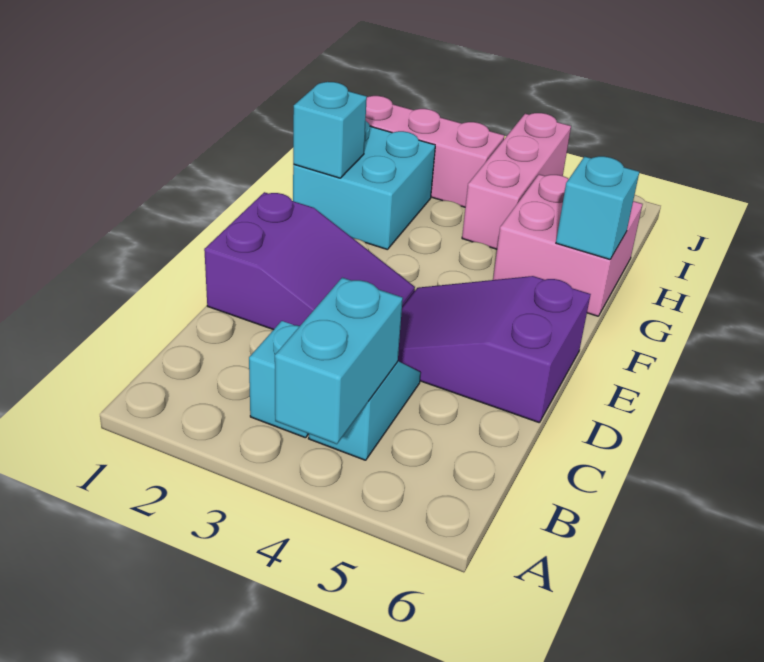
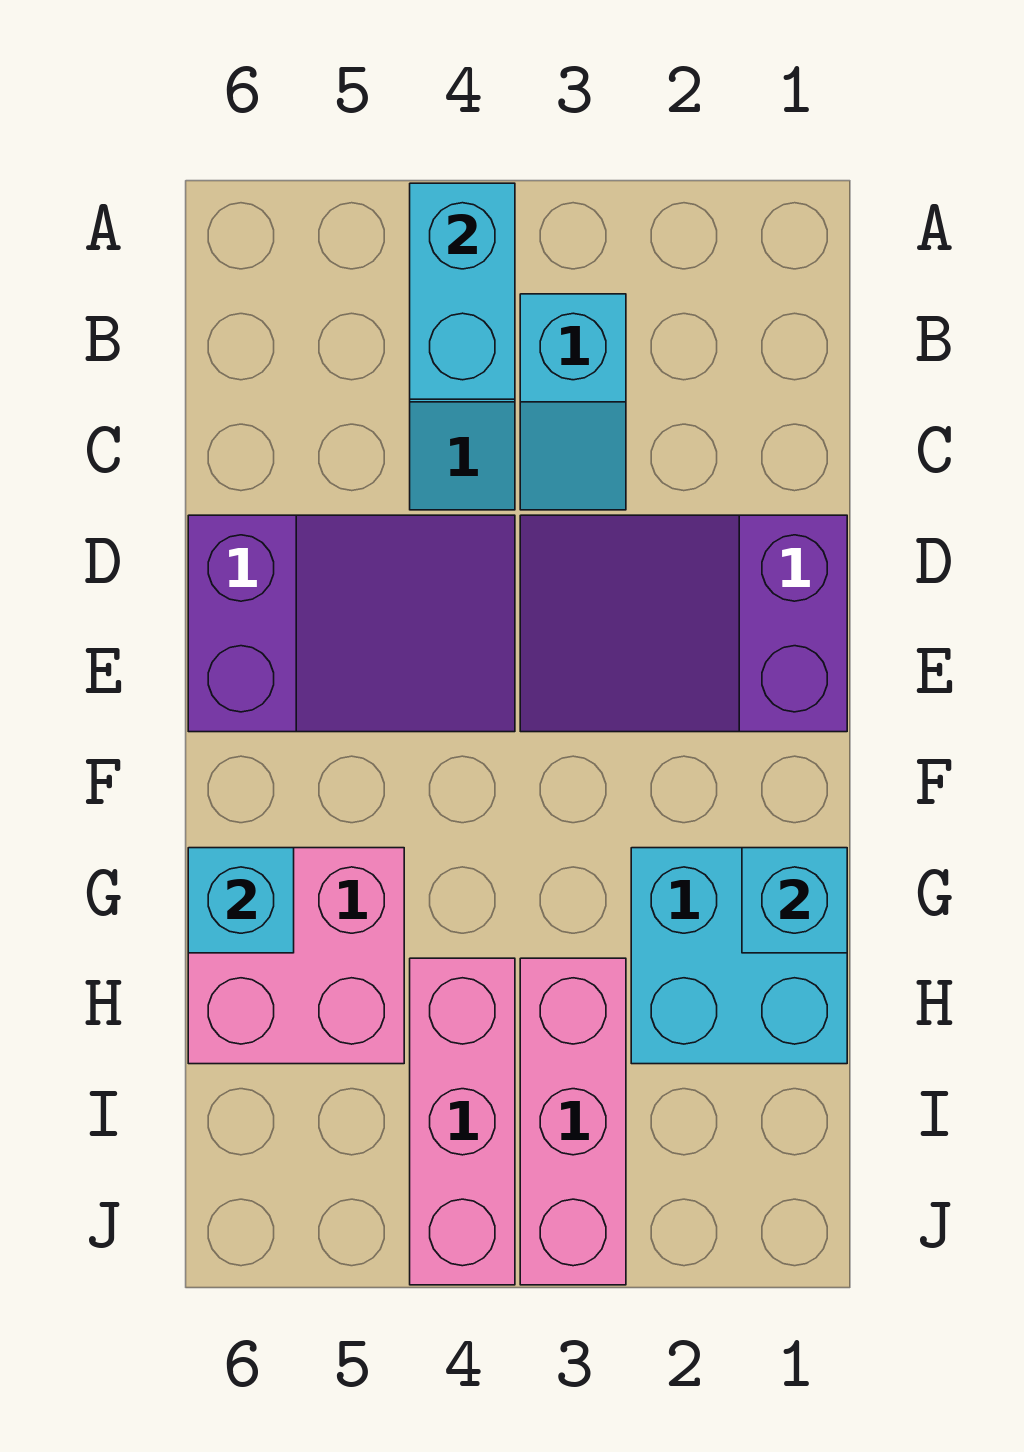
pink 1x3 brick [366,96,504,207] -> pink 1x3 brick turned to [520,958,626,1285]

